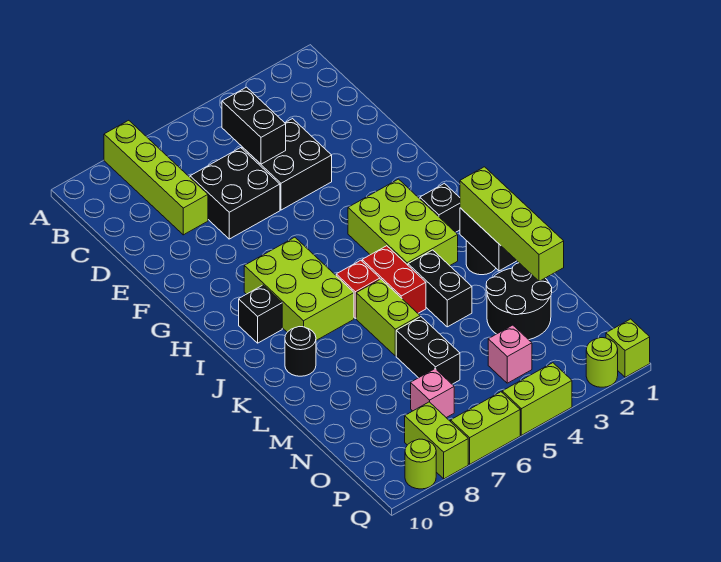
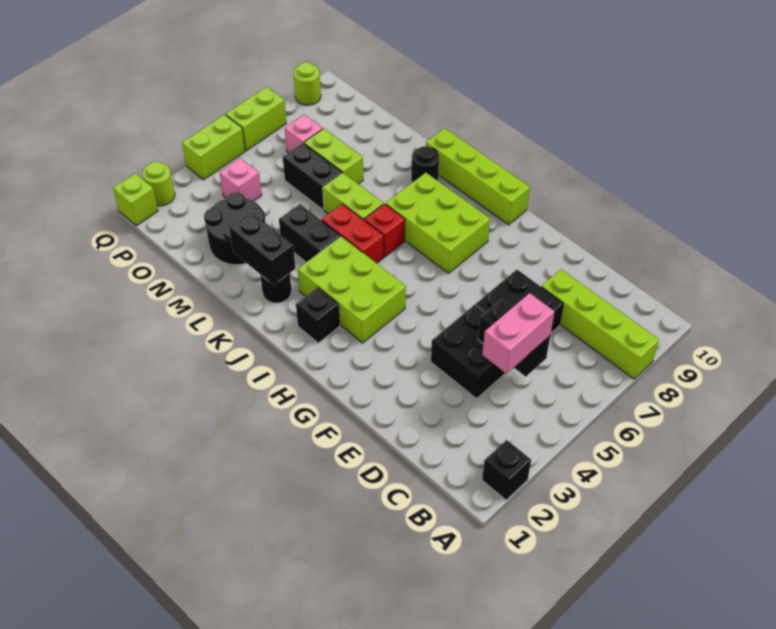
none -> pink 1x2 brick [482,293,554,374]
black 1x1 brick [239,285,282,343] -> black 1x1 brick moved to [482,440,531,500]
lime 1x4 brick [460,167,564,281] -> lime 1x4 brick moved to [426,128,530,225]
lime 1x2 brick [405,402,468,479] -> lime 1x2 brick moved to [304,129,363,184]

